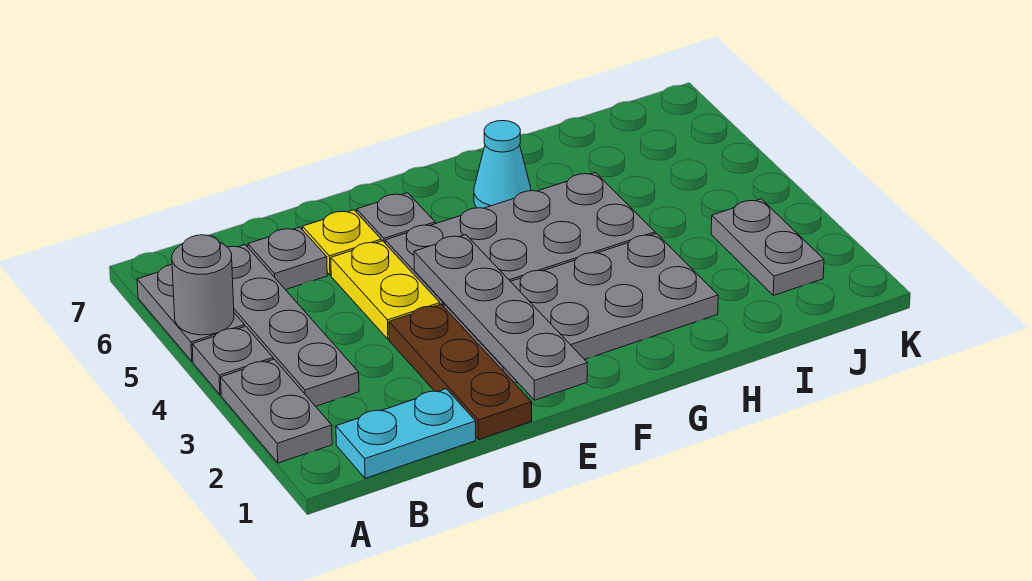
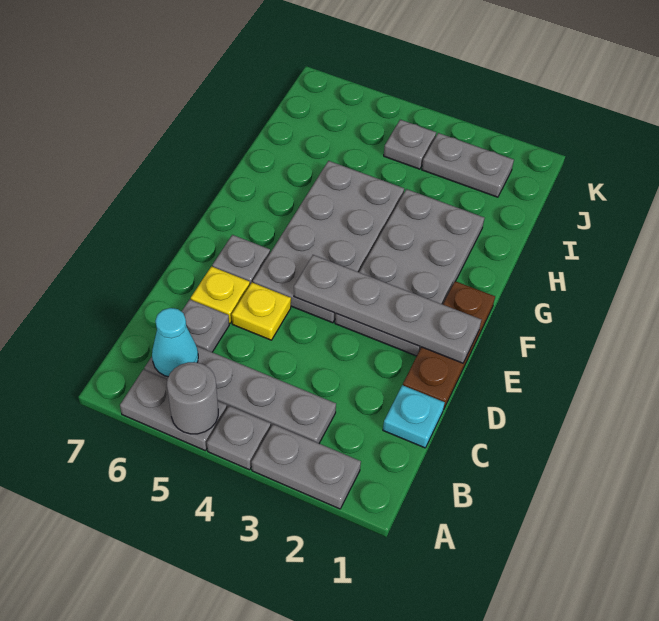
cyan 1x2 plate [336,389,476,478] -> cyan 1x1 plate [383,385,445,448]
brown 1x3 plate [389,304,532,440] -> brown 1x3 plate turned to [403,281,495,410]
yellow 1x2 plate [331,241,440,339] -> yellow 1x1 plate [232,282,291,340]
cyan 1x1 cone [474,121,531,208] -> cyan 1x1 cone moved to [152,308,198,377]
none -> grey 1x1 plate [384,120,436,169]

